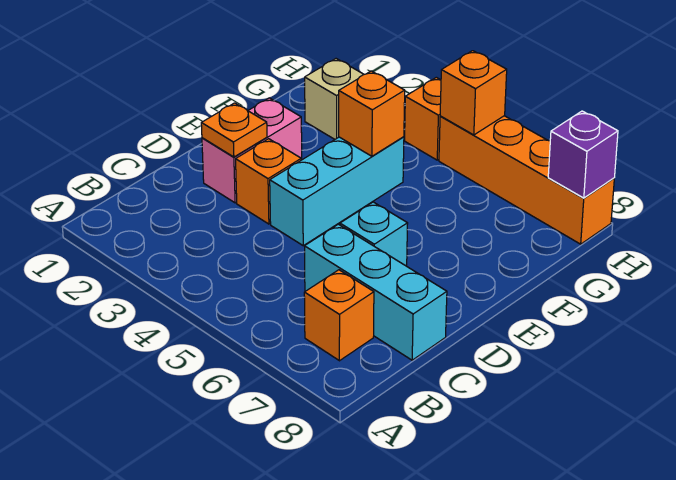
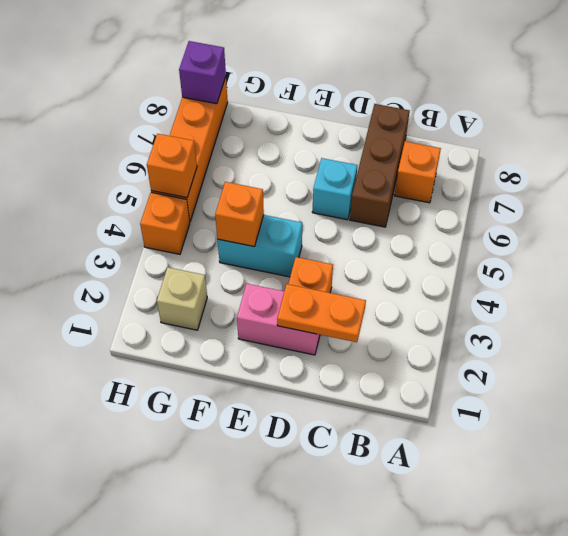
cyan 1x3 brick [305,224,447,360] -> brown 1x3 brick [350,104,410,227]
orange 1x1 plate [201,103,267,157] -> orange 1x2 plate [277,284,366,342]
cyan 1x3 brick [270,137,404,246] -> cyan 1x2 brick [218,215,302,277]

